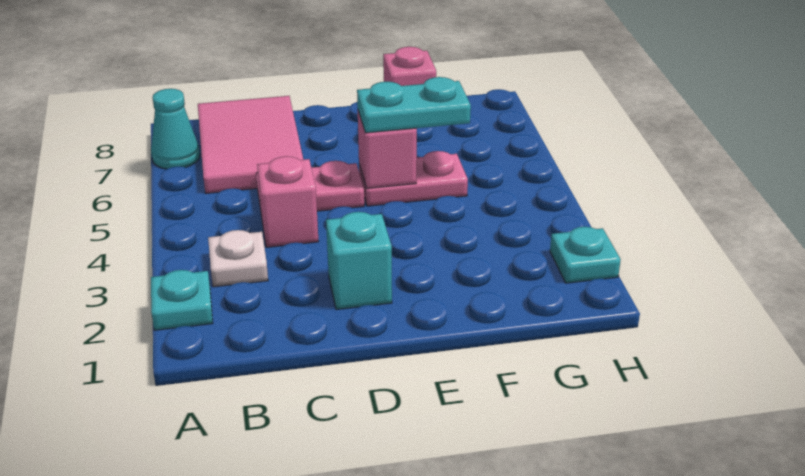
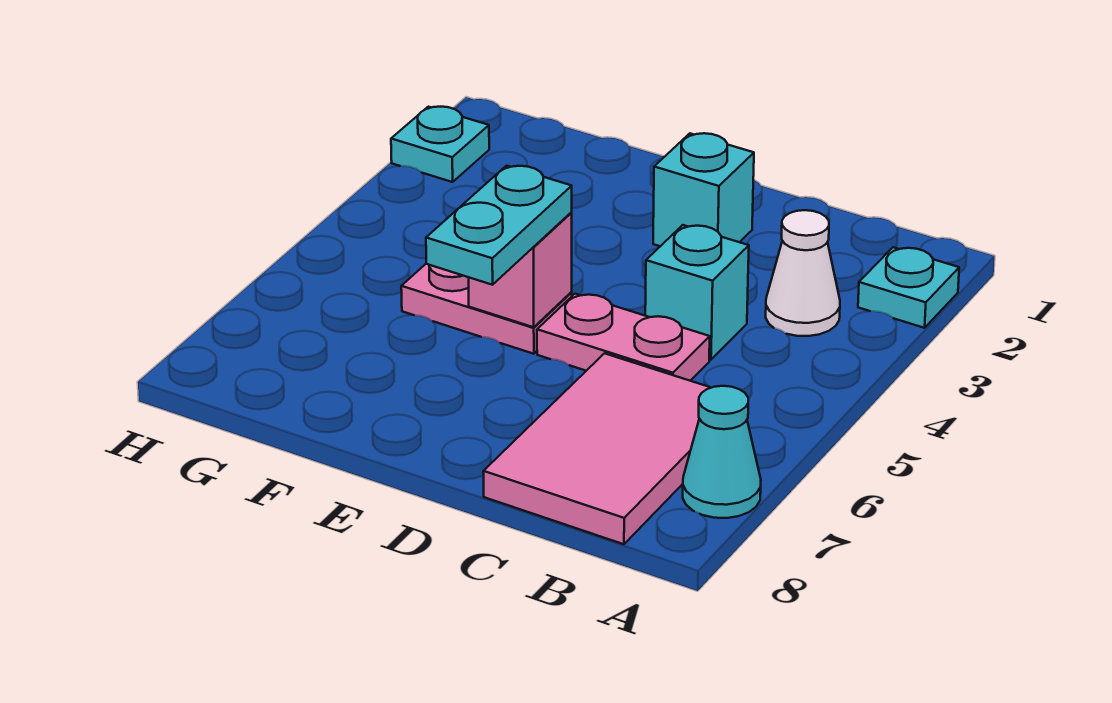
white 1x1 plate [208,230,268,287] -> white 1x1 cone [766,210,840,336]
pink 1x1 brick [257,156,319,247] -> cyan 1x1 brick [645,225,749,360]
cyan 1x2 plate [357,77,471,133] -> cyan 1x2 plate turned to [426,166,572,285]
pink 1x1 brick [383,47,436,86] -> none

